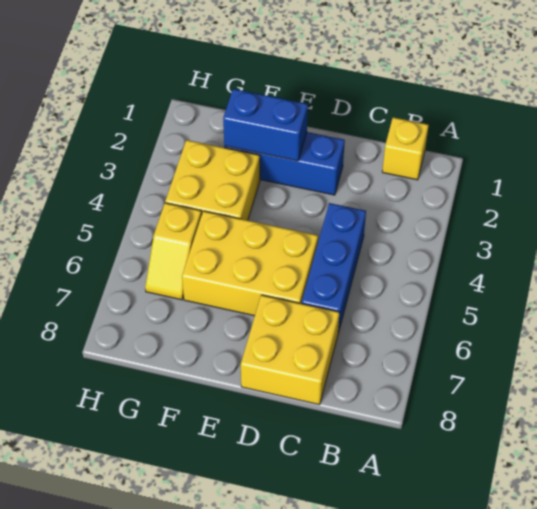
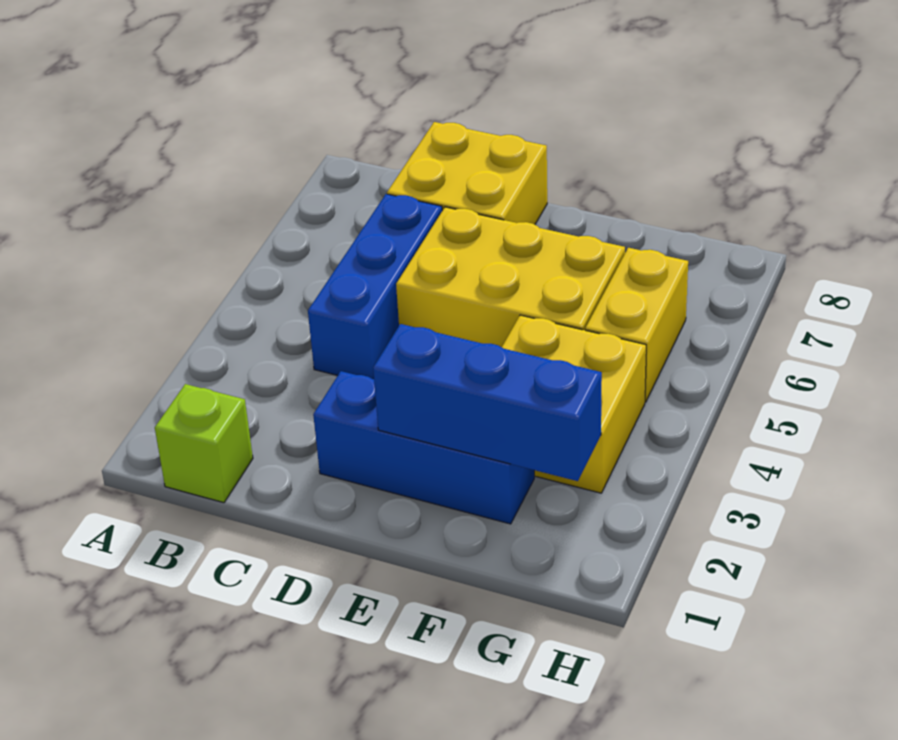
yellow 1x1 brick [382,117,429,180] -> lime 1x1 brick [155,384,253,503]
blue 1x2 brick [223,89,308,161] -> blue 1x3 brick [373,324,602,481]
yellow 1x2 slope [145,203,202,300] -> yellow 1x2 brick [585,248,688,402]

